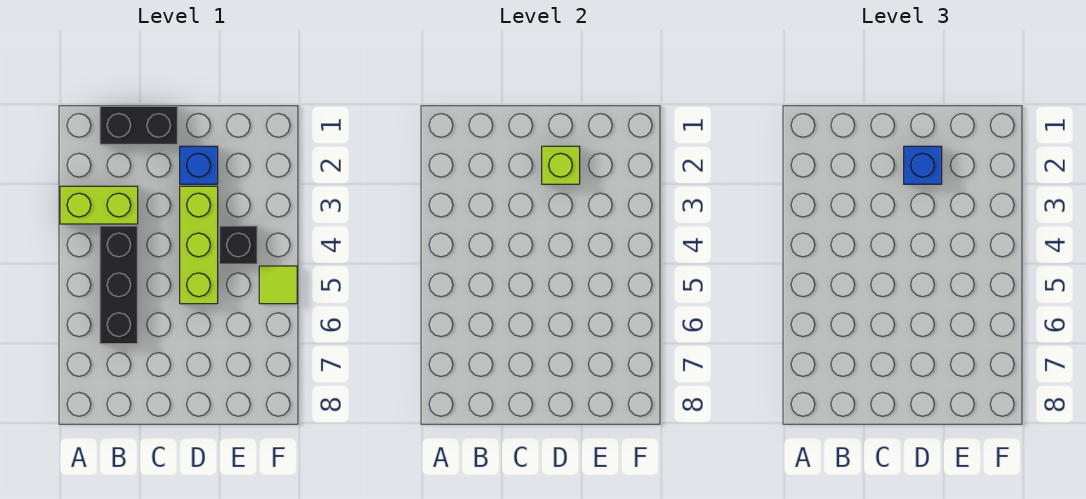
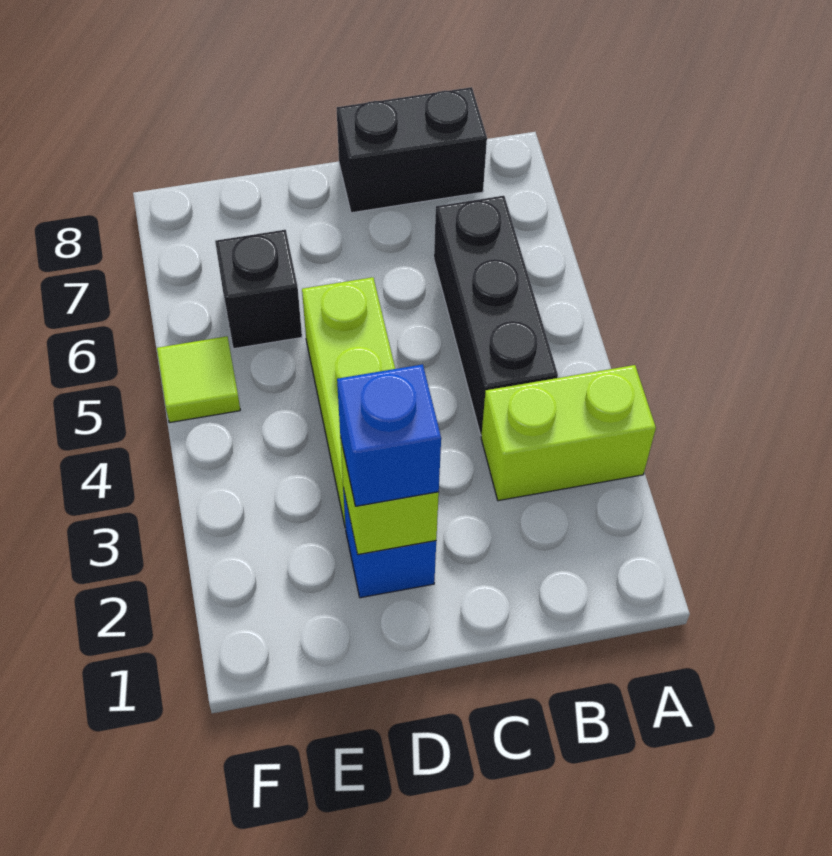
black 1x2 brick [100,106,178,144] -> black 1x2 brick moved to [337,87,487,213]
black 1x1 brick [219,226,257,264] -> black 1x1 brick moved to [215,230,302,349]

